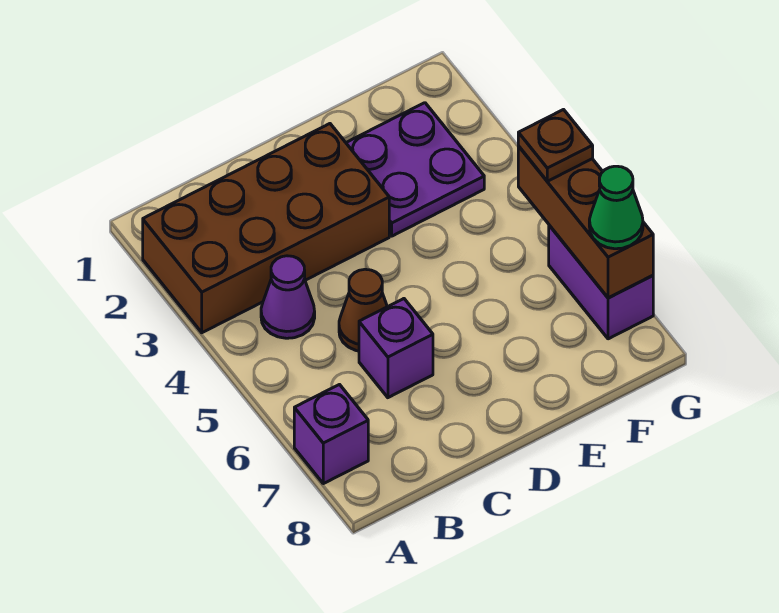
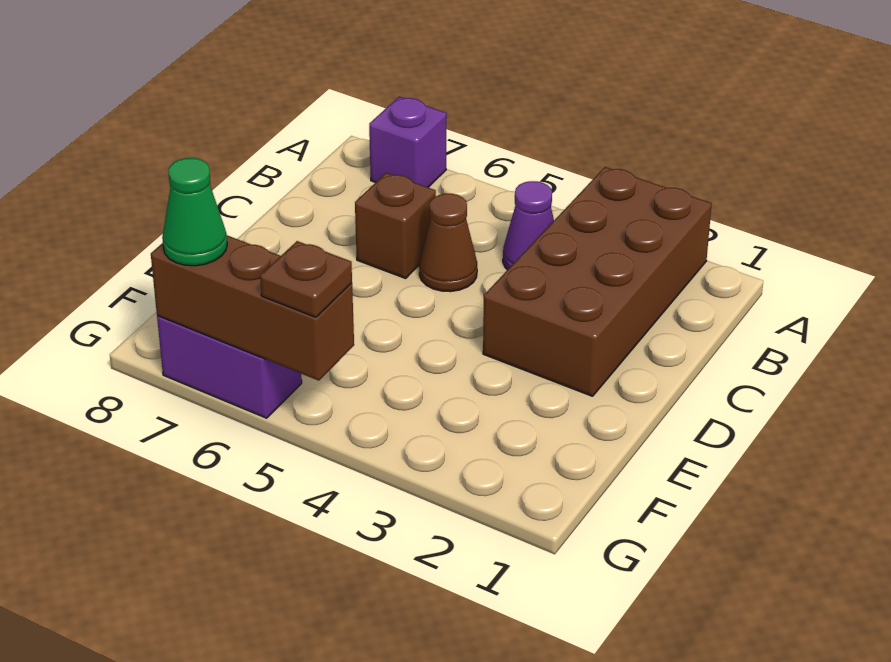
purple 1x1 brick [359,299,433,398] -> brown 1x1 brick [355,173,436,278]
purple 2x2 plate [346,103,484,236] -> none

